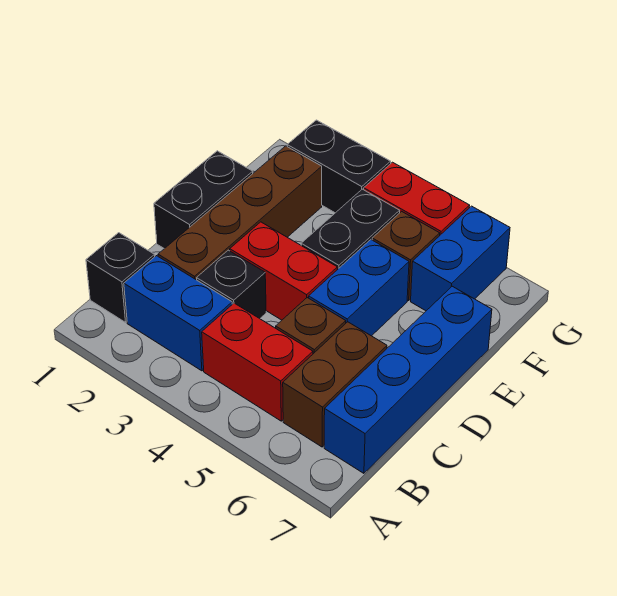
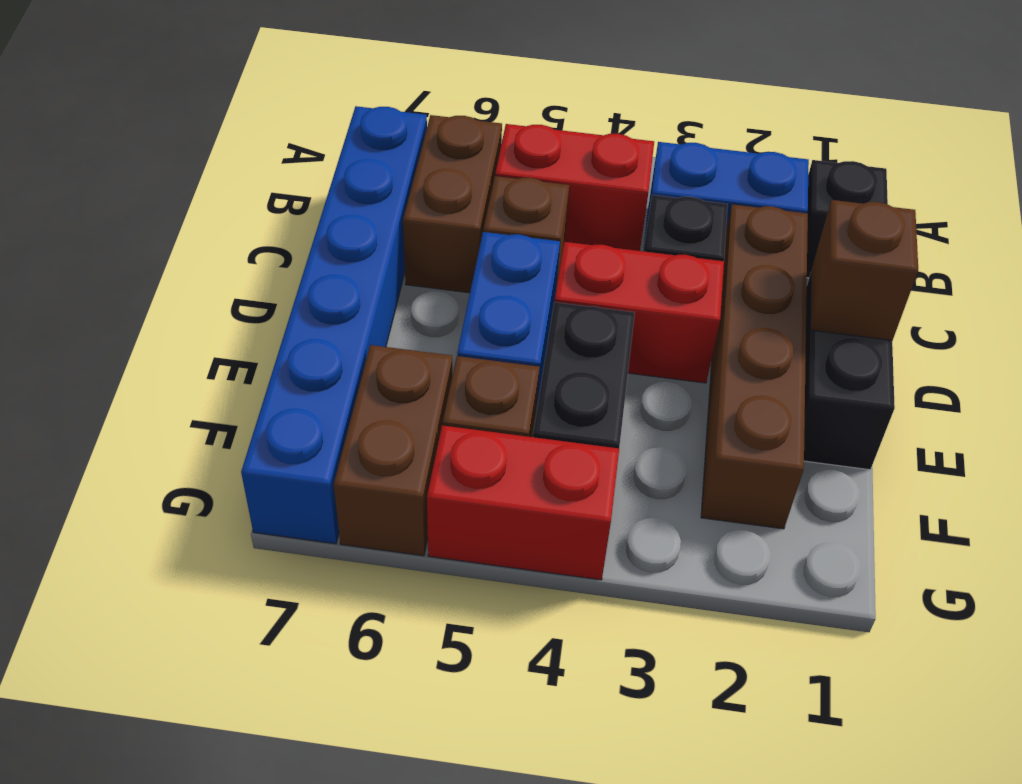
blue 1x4 brick [324,286,492,473] -> blue 1x6 brick [241,106,427,544]
none -> brown 1x1 brick [810,200,918,340]
blue 1x2 brick [411,206,510,311] -> brown 1x2 brick [334,345,452,556]
black 1x2 brick [287,120,391,213] -> none

